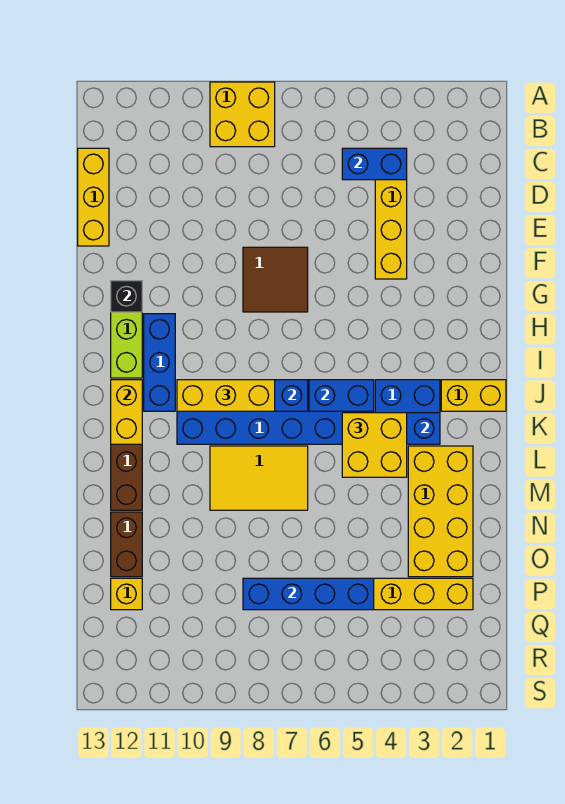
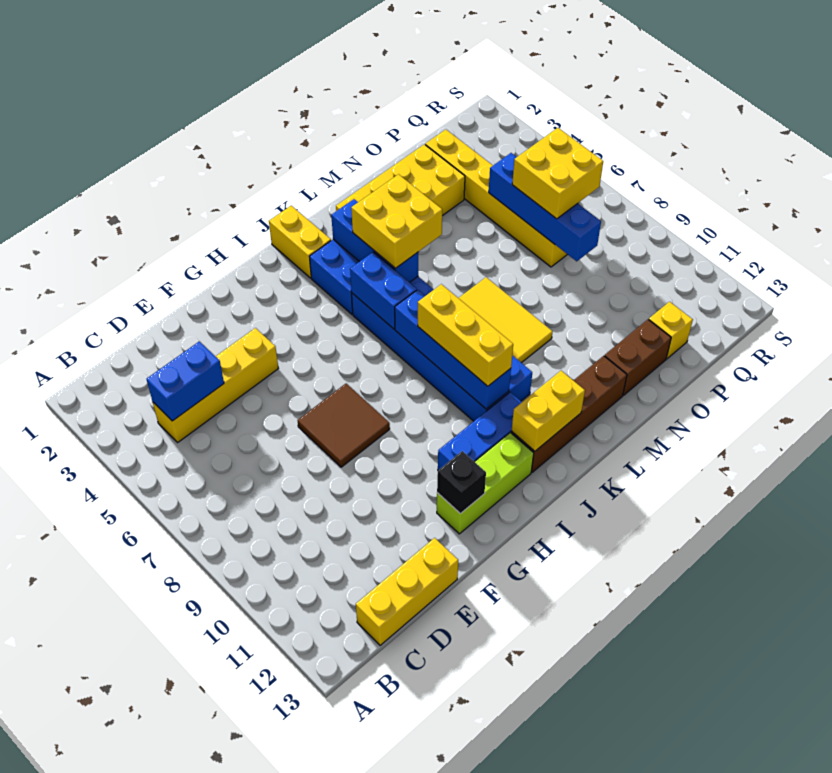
yellow 2x2 brick [210,82,275,147] -> yellow 2x2 brick moved to [512,128,603,219]
blue 1x2 brick [342,148,407,180] -> blue 1x2 brick turned to [147,341,224,421]

